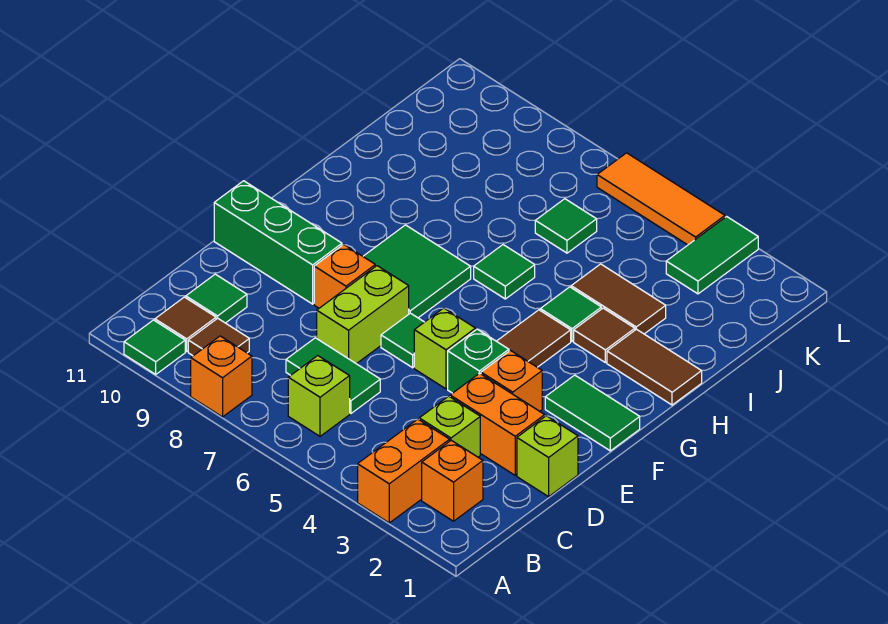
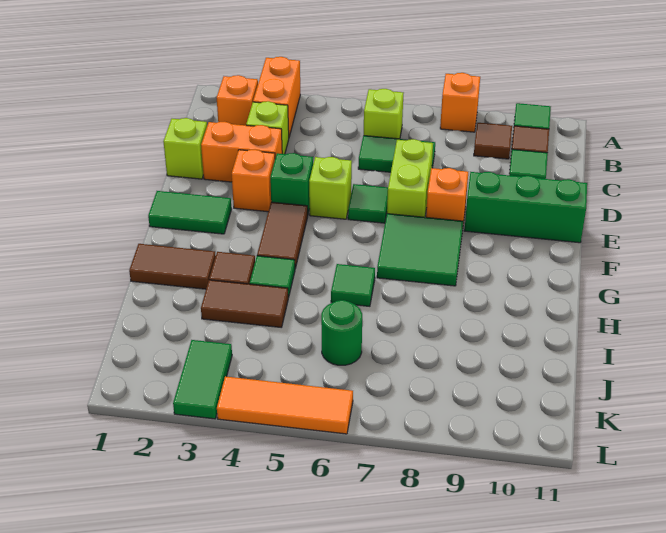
green 1x1 tile [535,199,597,253] -> green 1x1 round brick [321,300,362,365]

